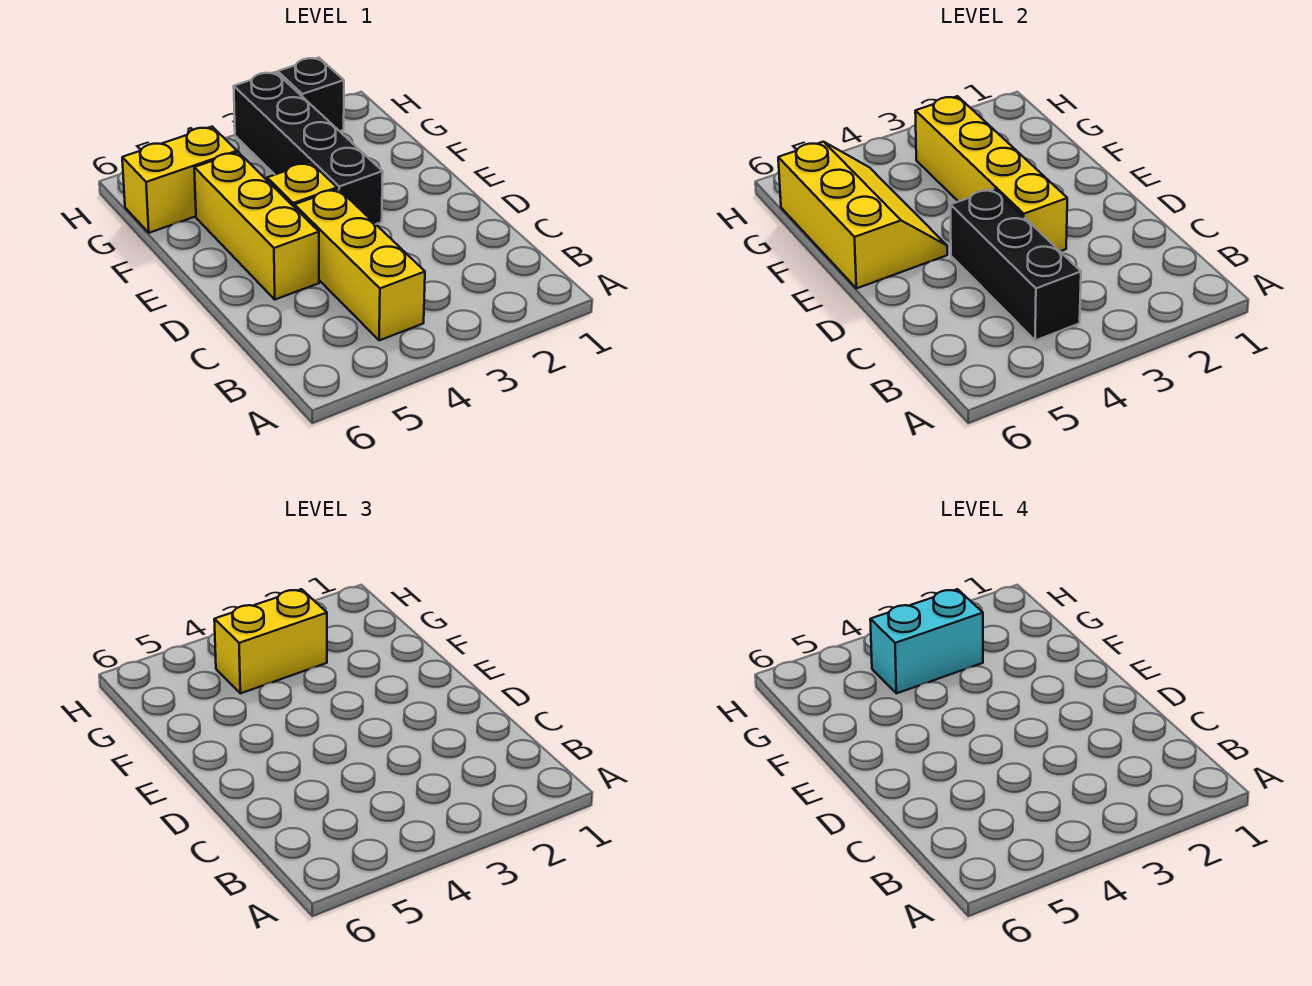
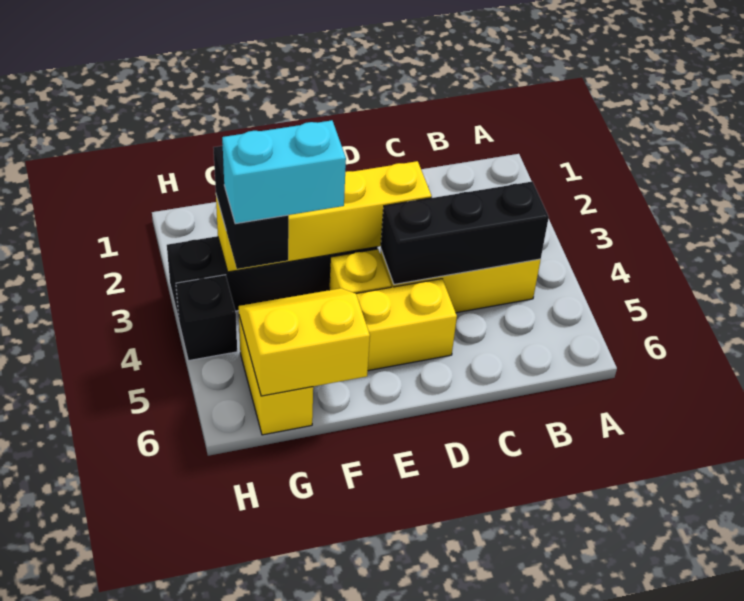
yellow 2x3 slope [778,142,947,288] -> yellow 2x2 slope [239,288,370,396]
yellow 1x2 brick [214,589,327,693] -> black 1x2 brick [213,146,289,269]
cyan 1x2 brick [870,589,983,693] -> cyan 1x2 brick turned to [222,120,346,224]
black 1x1 brick [278,58,344,131] -> black 1x1 brick moved to [176,275,237,361]

